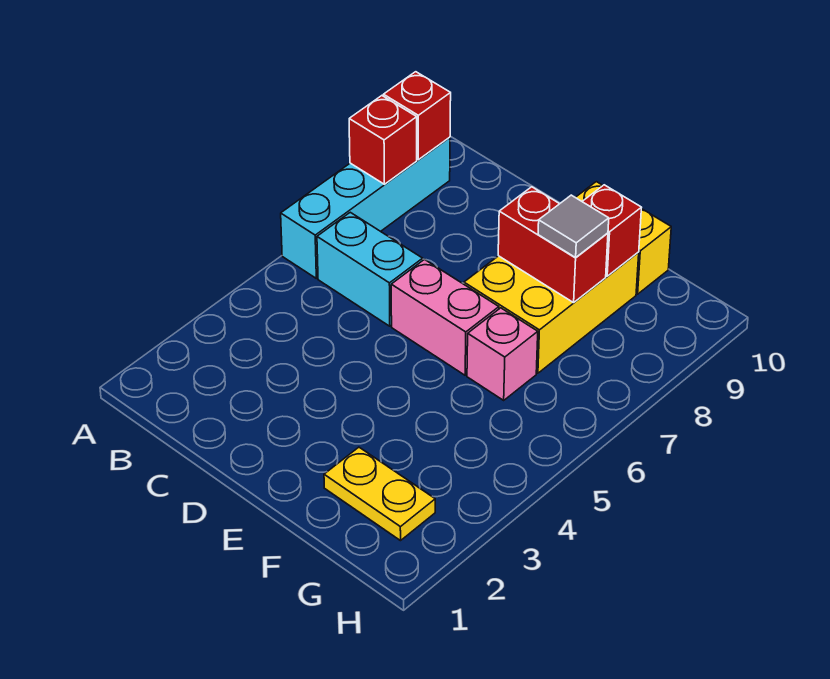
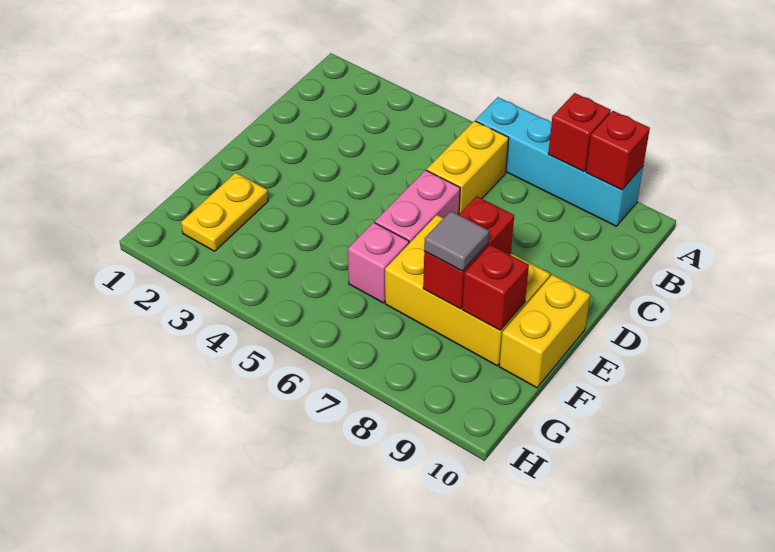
cyan 1x2 brick [317,212,423,326] -> yellow 1x2 brick [427,121,509,214]

